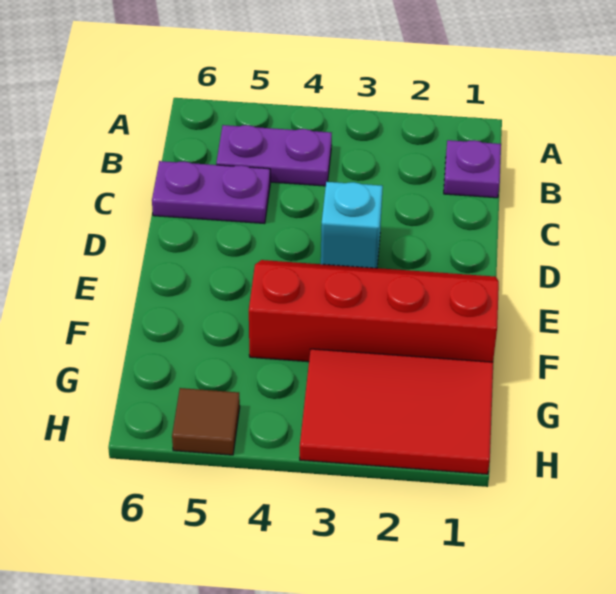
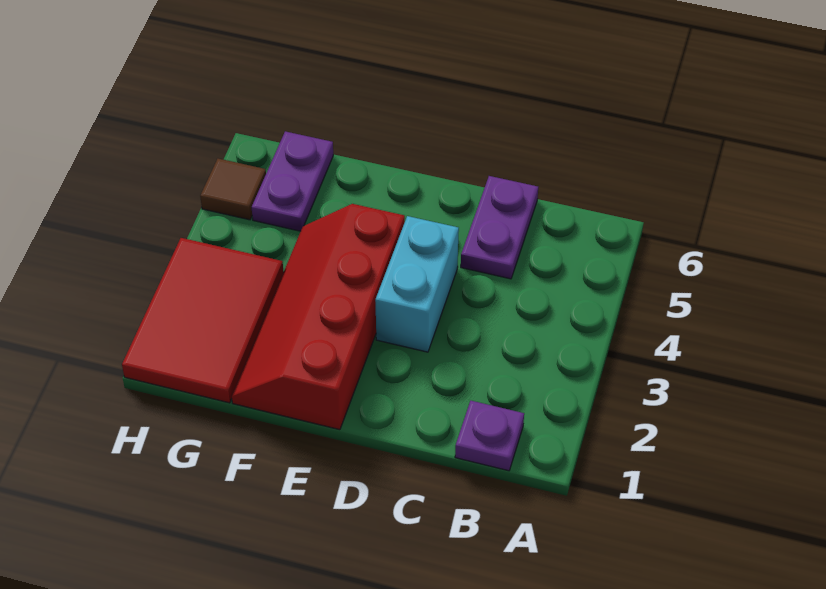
purple 1x2 plate [216,125,332,186] -> purple 1x2 plate moved to [252,131,333,231]
cyan 1x1 brick [321,181,383,268] -> cyan 1x2 brick [375,216,459,352]
red 2x4 slope [249,260,499,362] -> red 2x4 slope turned to [232,204,405,430]

